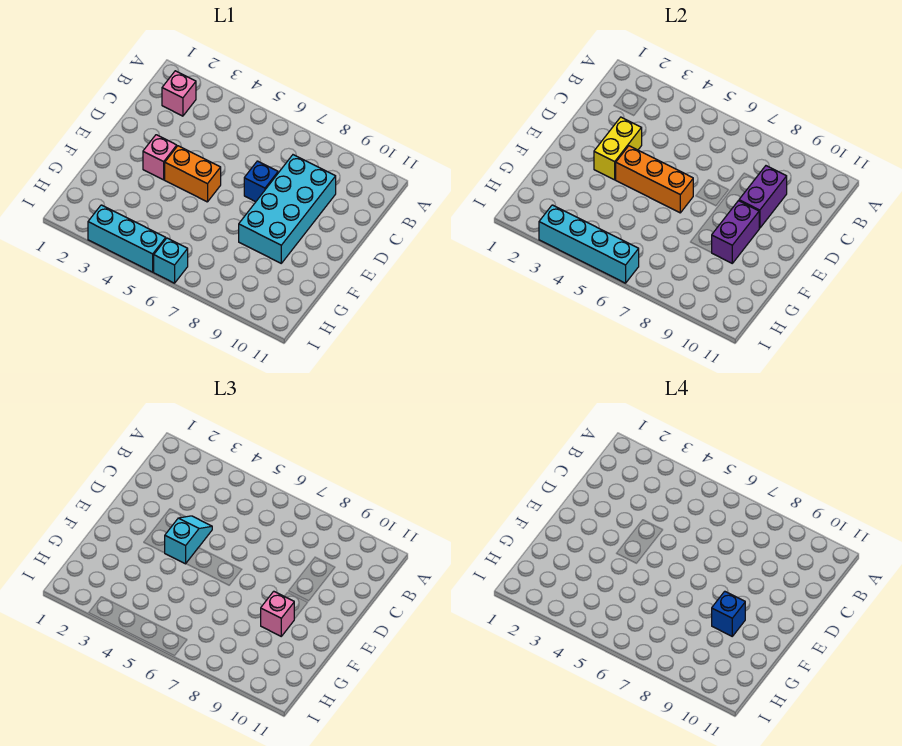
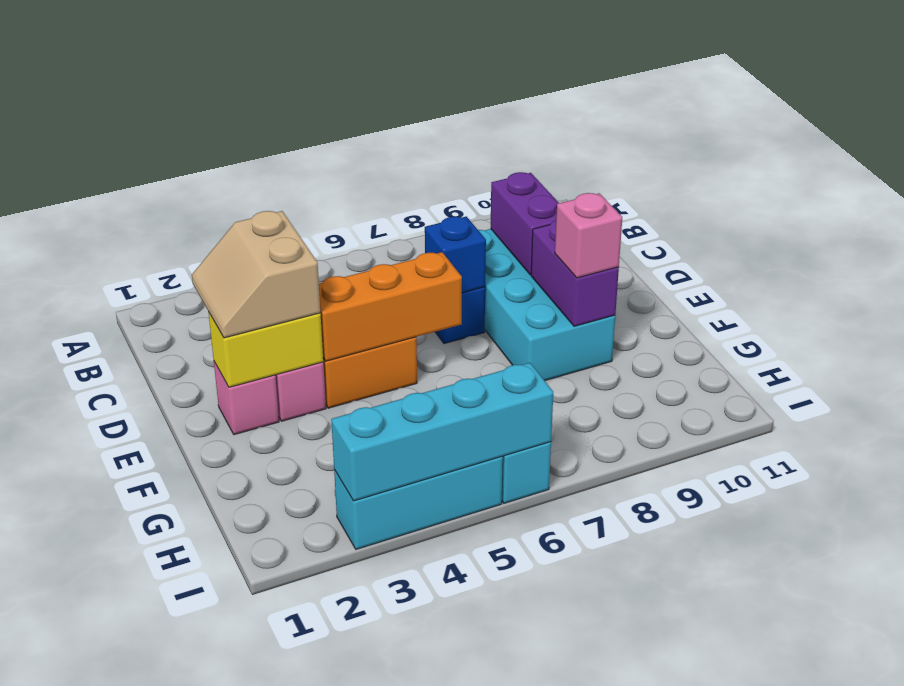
pink 1x1 brick [162,71,196,116] -> pink 1x1 brick moved to [214,362,279,435]
none -> tan 2x2 slope [192,211,320,338]
yellow 1x2 brick [594,117,642,180] -> yellow 1x2 brick turned to [209,313,323,387]
cyan 1x2 slope [164,516,212,564] -> none
blue 1x1 brick [712,591,745,636] -> blue 1x1 brick moved to [425,216,486,293]

